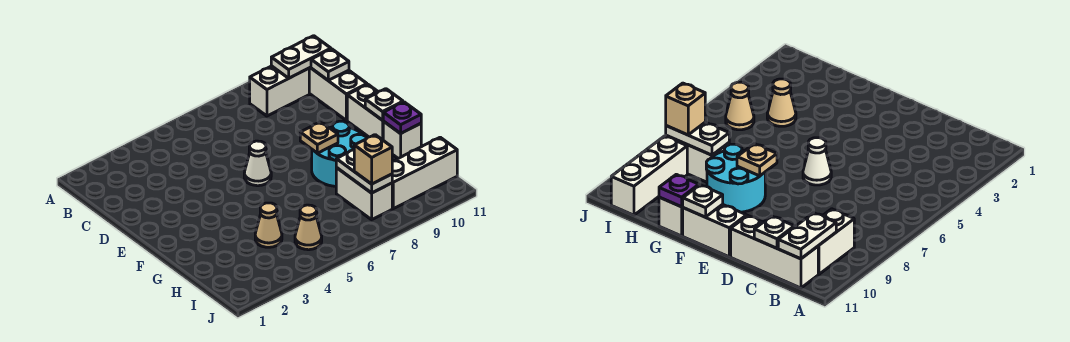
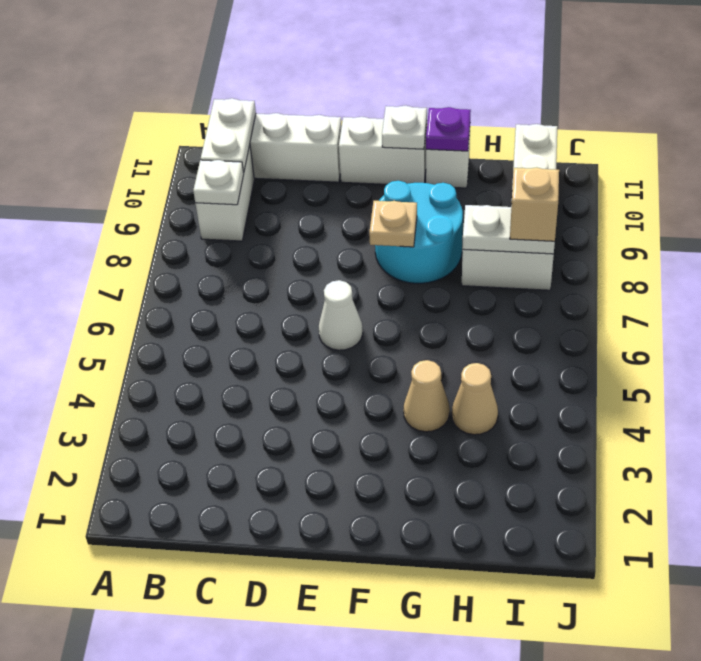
white 1x1 plate [311,49,349,80] -> white 1x1 plate moved to [193,160,244,205]
tan 1x1 cone [295,205,322,250] -> tan 1x1 cone moved to [404,360,450,432]

